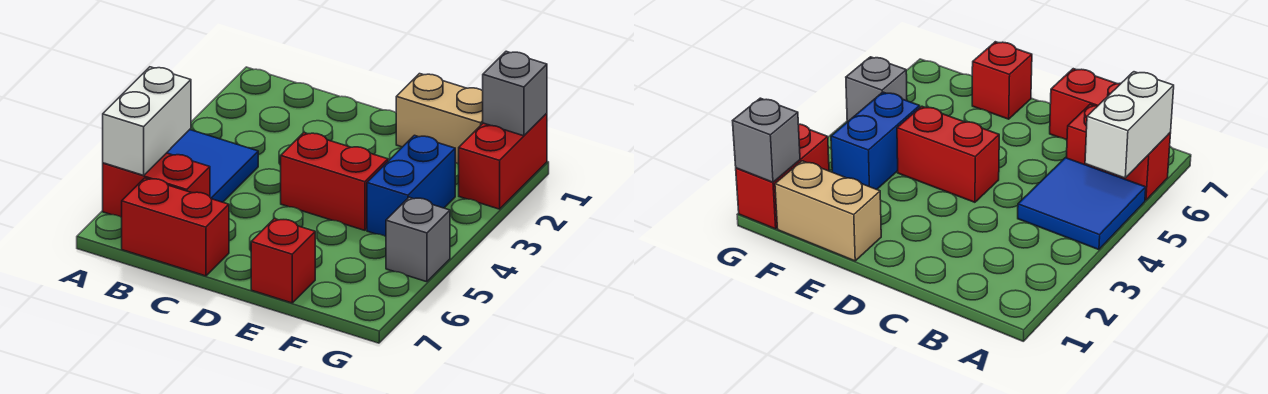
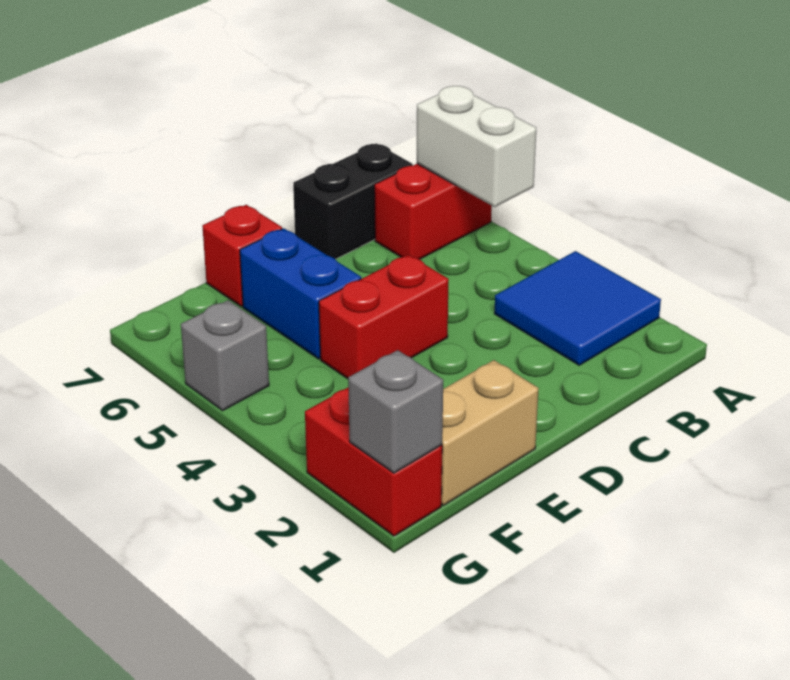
blue 2x2 tile [167,130,258,202] -> blue 2x2 tile moved to [494,251,661,365]
red 1x2 brick [122,178,229,276] -> black 1x2 brick [293,144,413,259]
blue 1x2 brick [367,135,455,237] -> blue 1x2 brick moved to [240,228,361,359]

